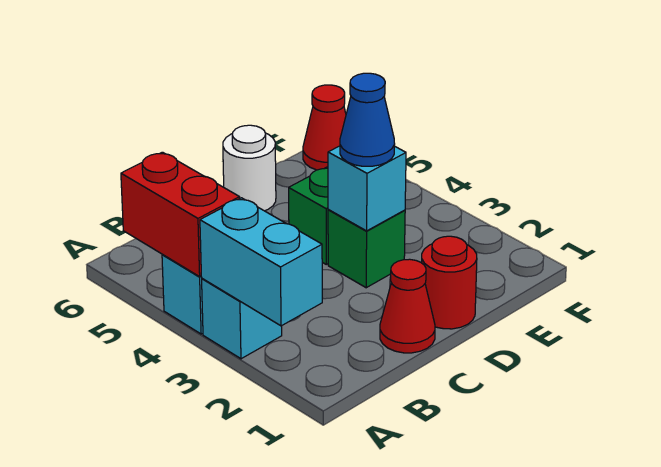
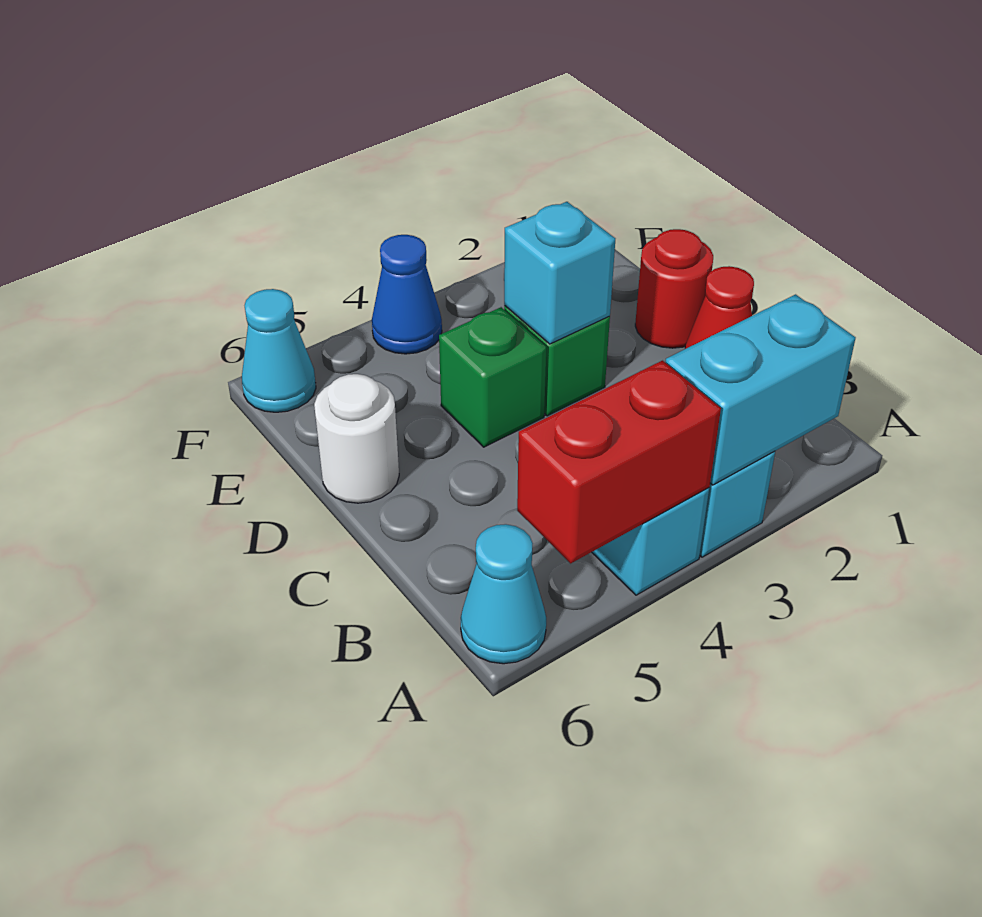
none -> cyan 1x1 cone [461,524,546,664]
blue 1x1 cone [340,73,395,166] -> blue 1x1 cone moved to [372,235,442,354]
red 1x1 cone [303,85,346,170] -> cyan 1x1 cone [242,289,316,412]

